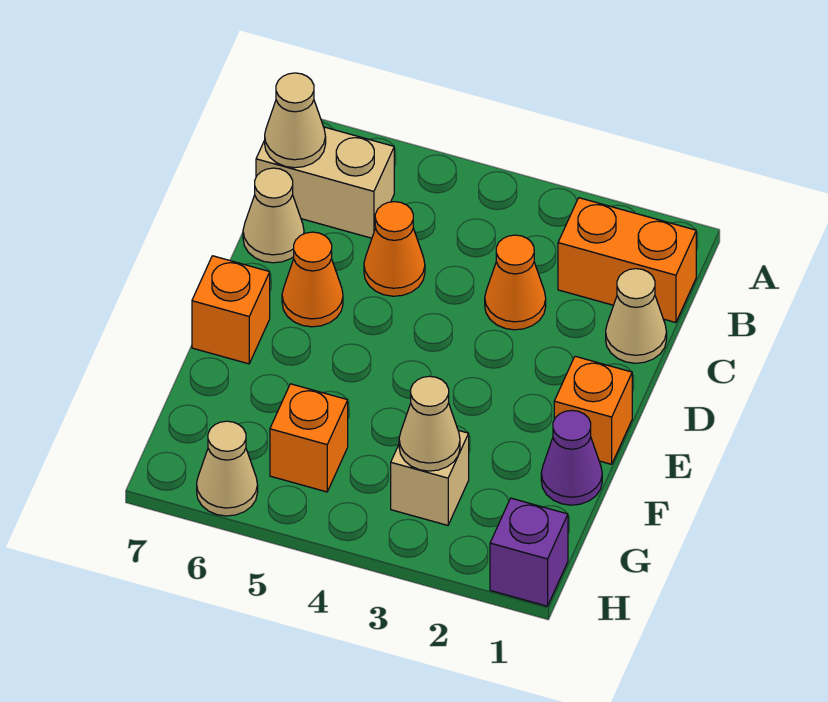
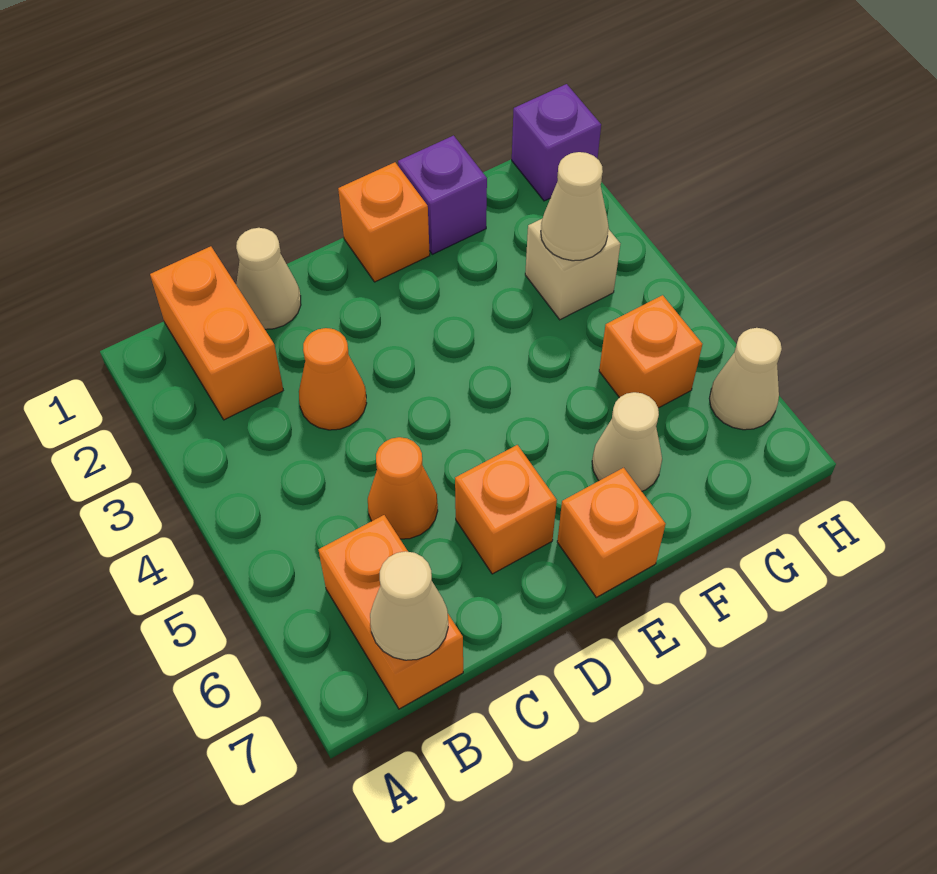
tan 1x2 brick [256,127,394,238] -> orange 1x2 brick [318,515,463,709]
tan 1x1 cone [243,168,304,263] -> tan 1x1 cone moved to [592,392,662,491]
orange 1x1 cone [282,232,343,327] -> orange 1x1 brick [455,445,557,574]
purple 1x1 cone [541,410,602,505] -> purple 1x1 brick [398,136,487,254]

